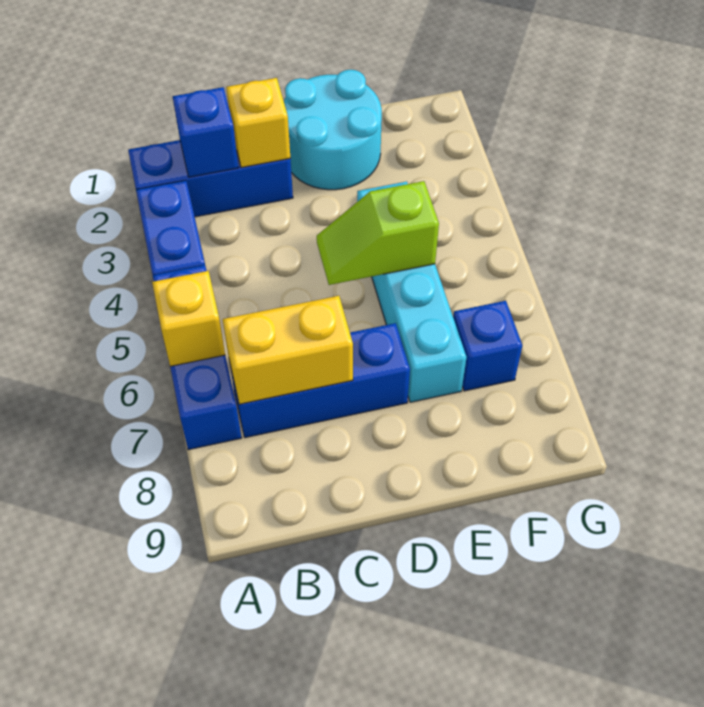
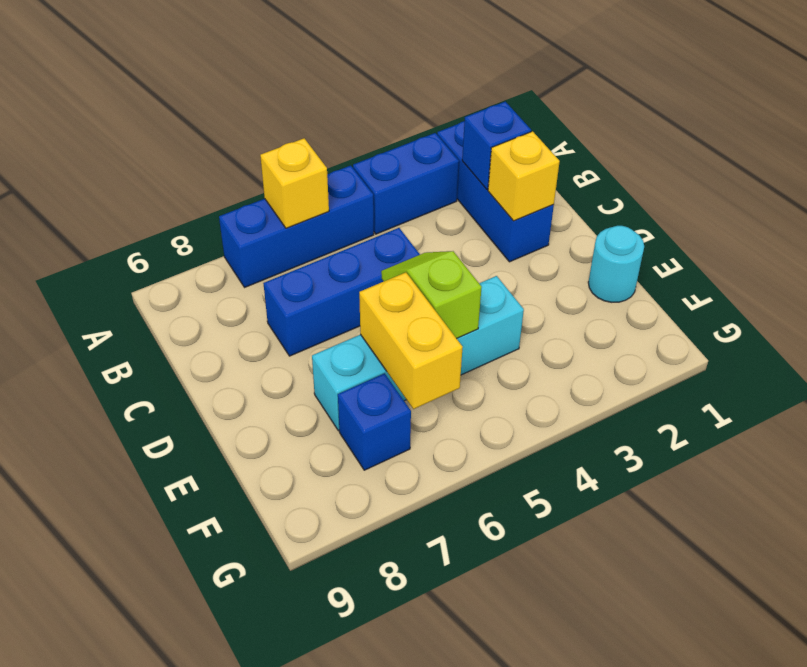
blue 1x3 brick [229,323,410,438] -> blue 1x3 brick turned to [263,228,420,356]
yellow 1x2 brick [223,296,353,404] -> yellow 1x2 brick moved to [359,272,463,409]
cyan 2x2 round brick [284,70,382,190] -> cyan 1x1 round brick [588,226,644,302]

